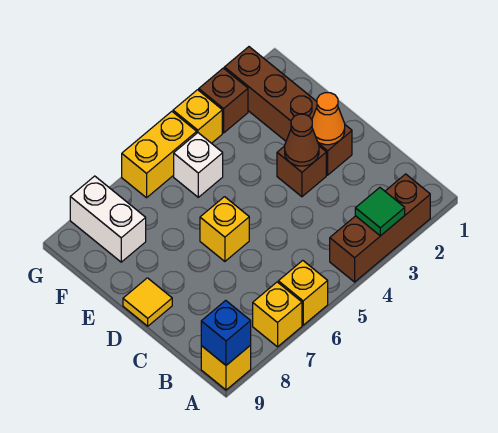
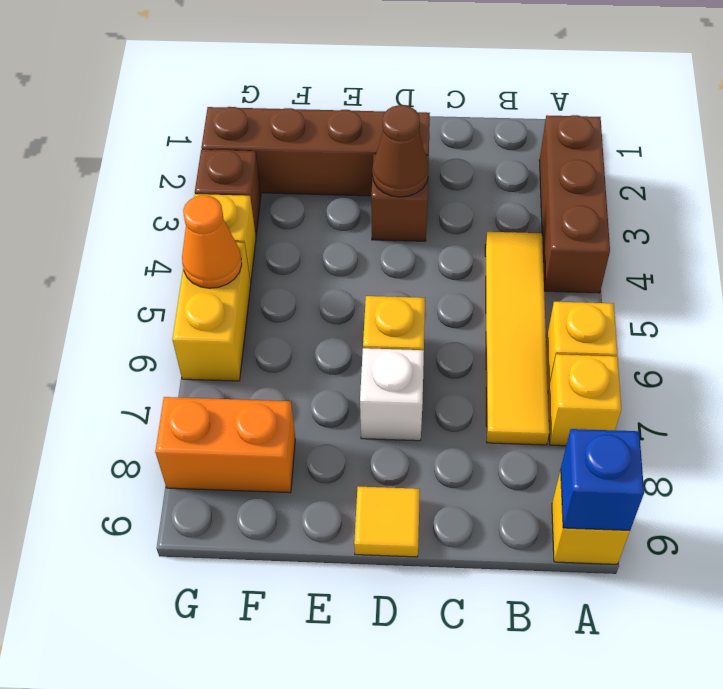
green 1x1 tile [355,188,405,236] -> none
none -> yellow 1x4 tile [485,232,549,445]
orange 1x1 cone [312,93,345,145] -> orange 1x1 cone moved to [182,195,242,288]
white 1x1 brick [174,133,223,197] -> white 1x1 brick moved to [360,348,424,441]
white 1x2 brick [70,176,146,262] -> orange 1x2 brick [155,397,295,493]

